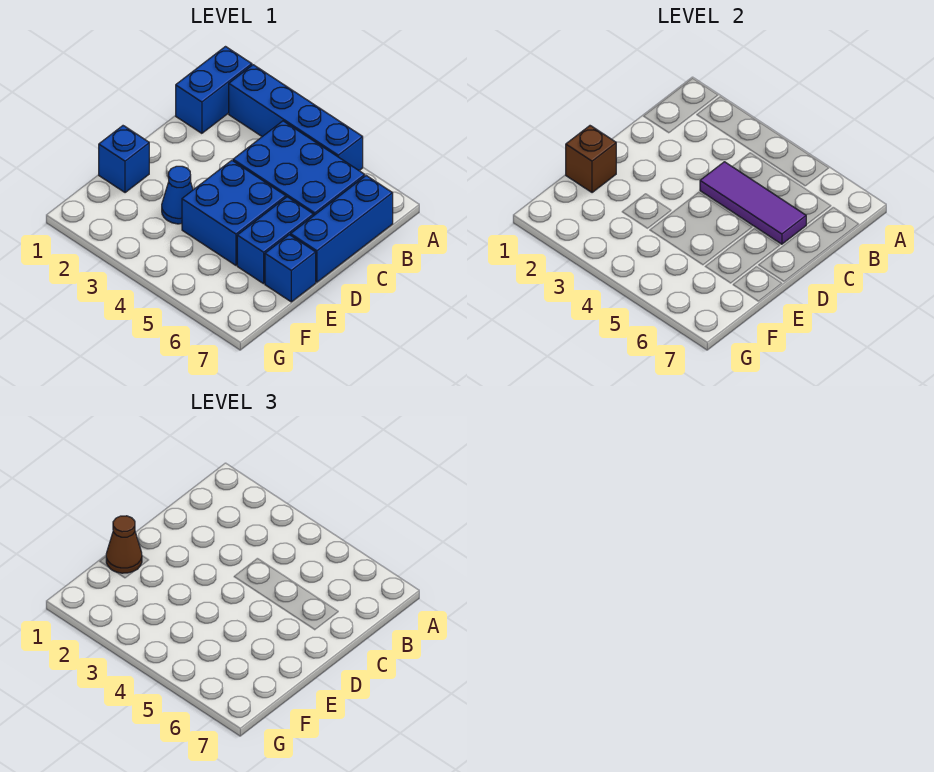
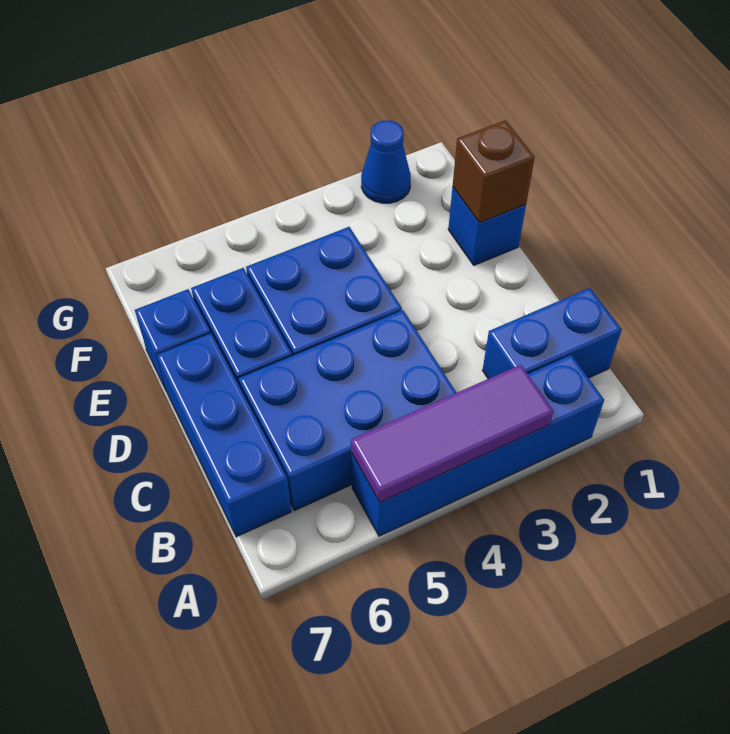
blue 1x2 brick [176,47,252,133] -> blue 1x2 brick turned to [482,288,622,379]
purple 1x3 tile [700,162,806,244] -> purple 1x3 tile moved to [351,365,553,502]
brown 1x1 cone [106,516,142,573] -> none
blue 1x1 cone [162,166,193,224] -> blue 1x1 cone moved to [361,121,411,203]

